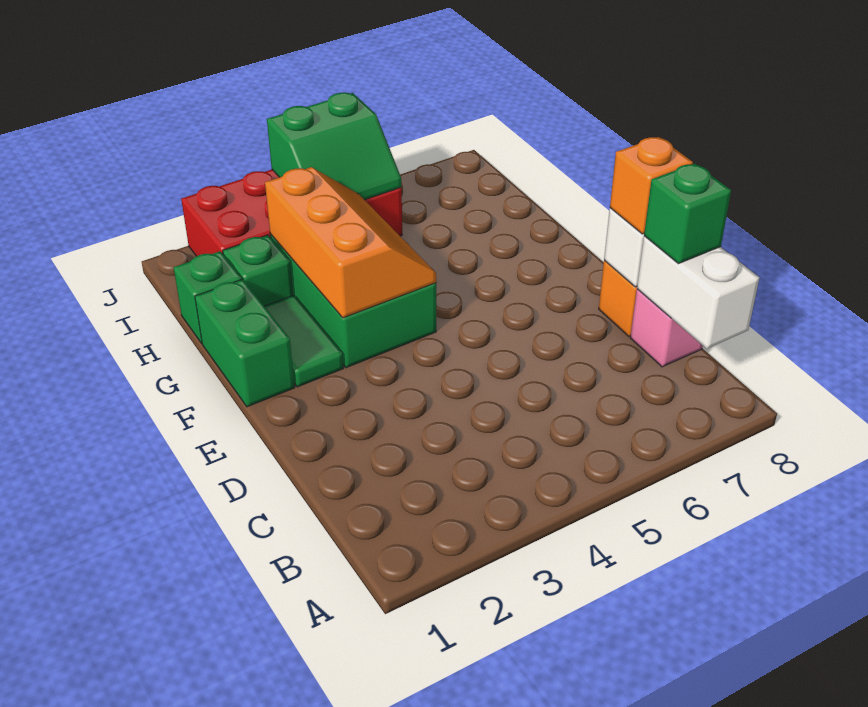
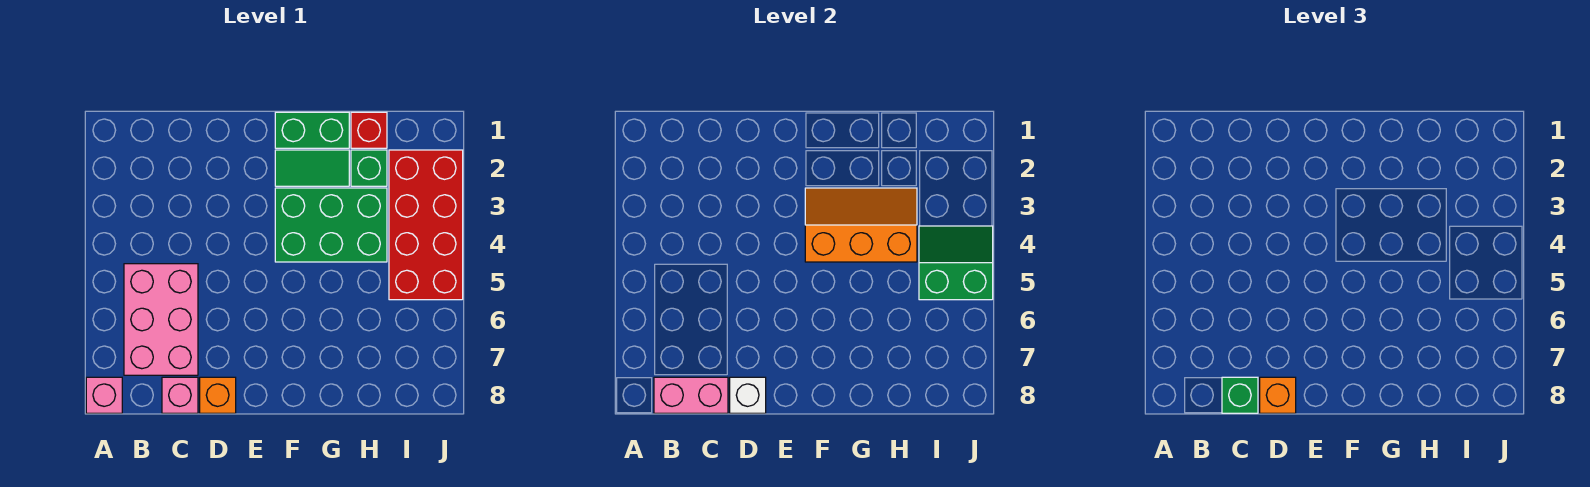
none -> pink 1x1 brick [86,377,122,413]
none -> pink 2x3 brick [124,264,198,375]
white 1x2 brick [637,236,759,349] -> pink 1x2 brick [654,377,728,413]
orange 2x3 slope [265,167,436,318] -> orange 2x3 slope turned to [805,188,917,262]
green 1x1 brick [173,251,242,343] -> red 1x1 brick [351,112,387,148]
green 2x2 slope [267,93,401,200] -> green 2x2 slope turned to [919,226,993,300]

